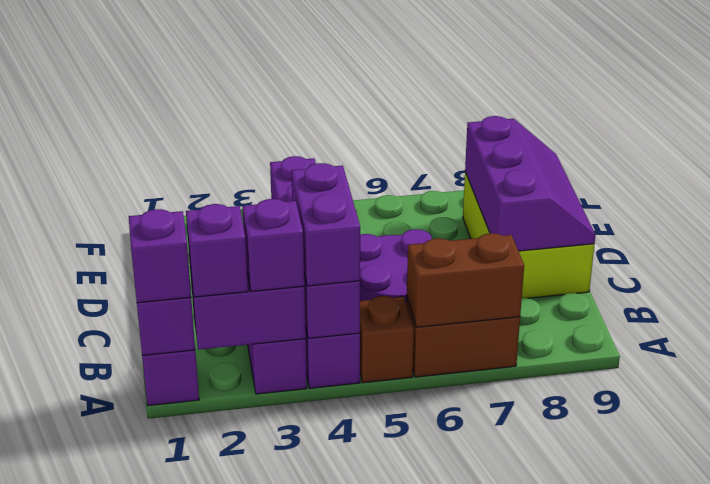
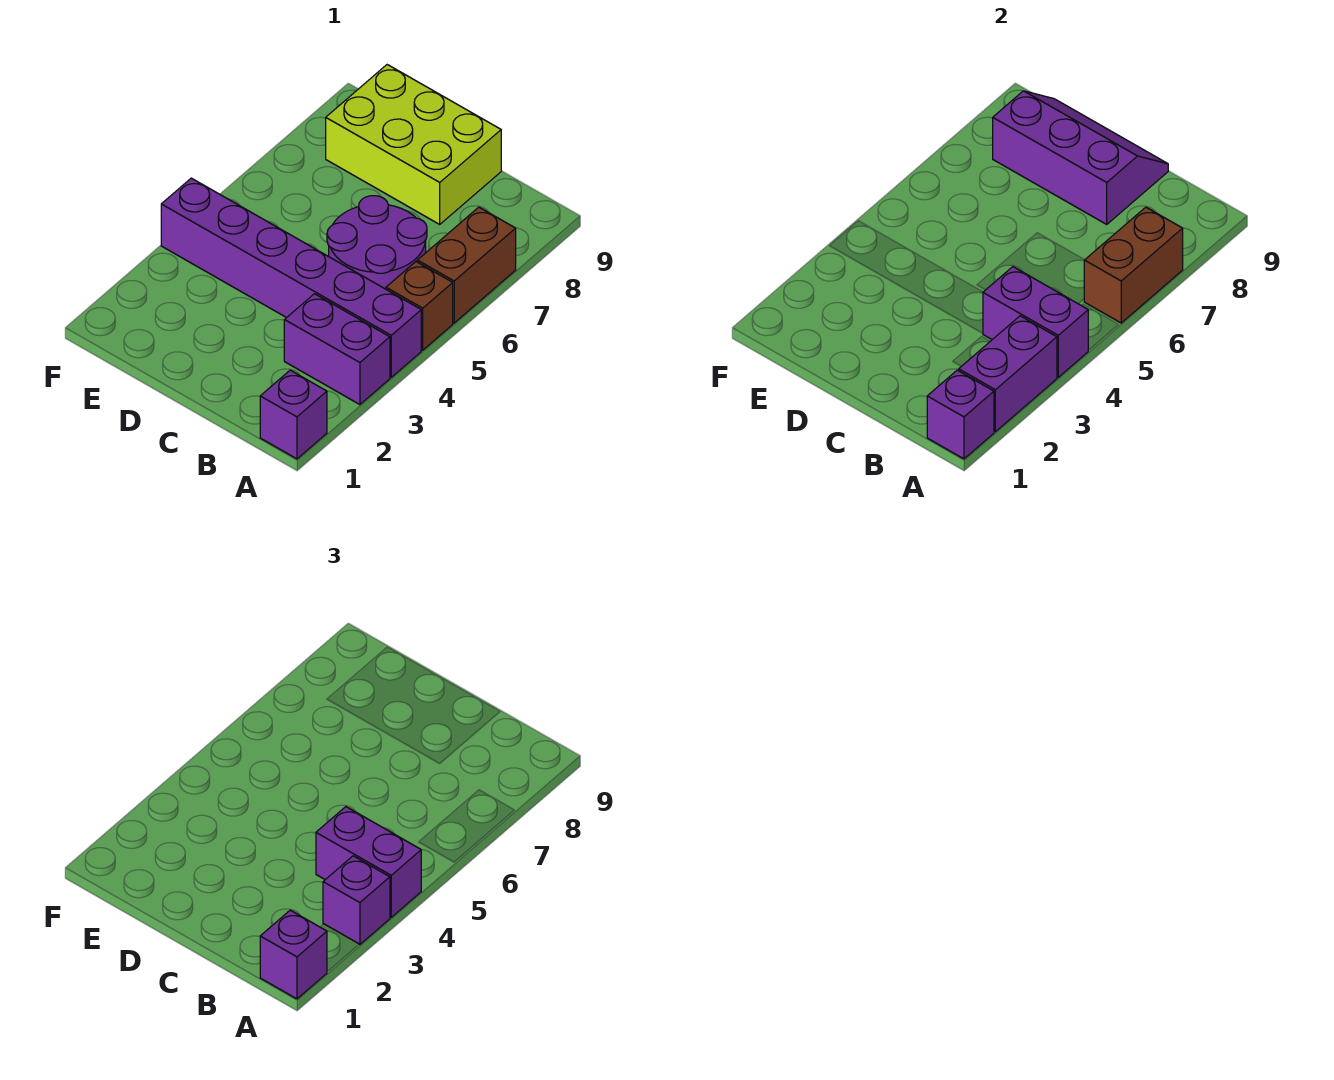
purple 1x1 brick [186,204,248,297] -> none

